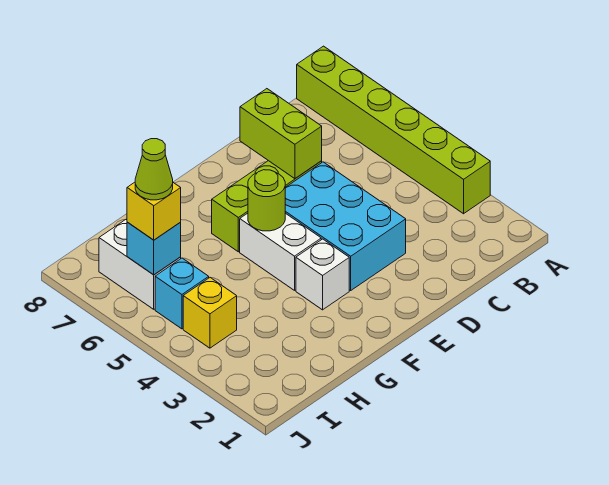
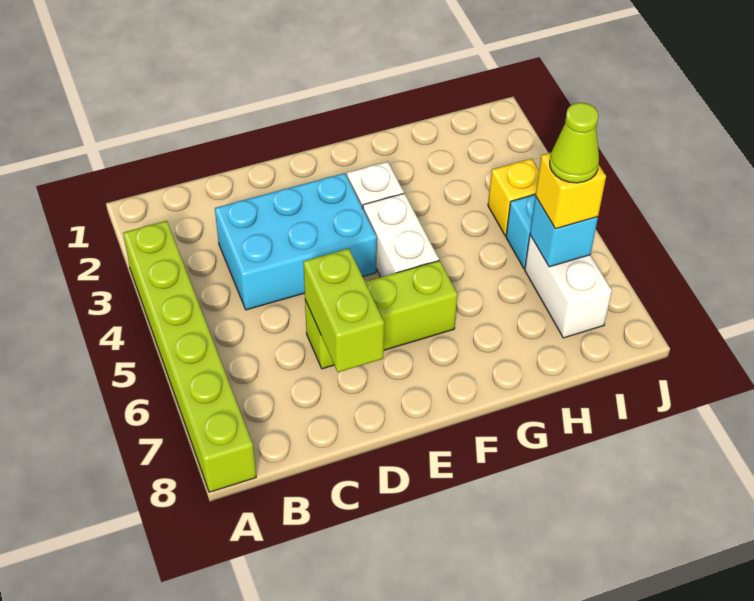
cyan 2x3 brick [285,162,406,290] -> cyan 2x3 brick turned to [215,173,377,310]
lime 1x1 round brick [248,170,285,231] -> none

